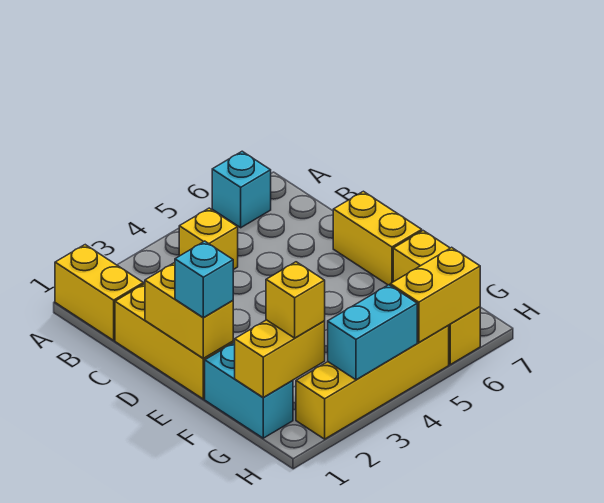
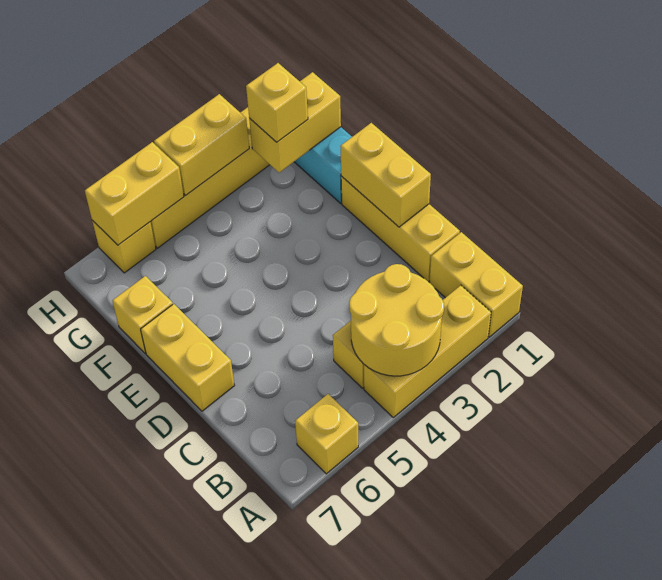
none -> yellow 1x3 brick [364,285,491,417]
none -> yellow 2x2 round brick [349,264,444,376]
cyan 1x1 brick [212,151,271,228] -> yellow 1x1 brick [295,394,358,474]
cyan 1x1 brick [175,241,233,318] -> none
cyan 1x2 brick [328,285,417,380] -> yellow 1x2 brick [154,94,249,195]

